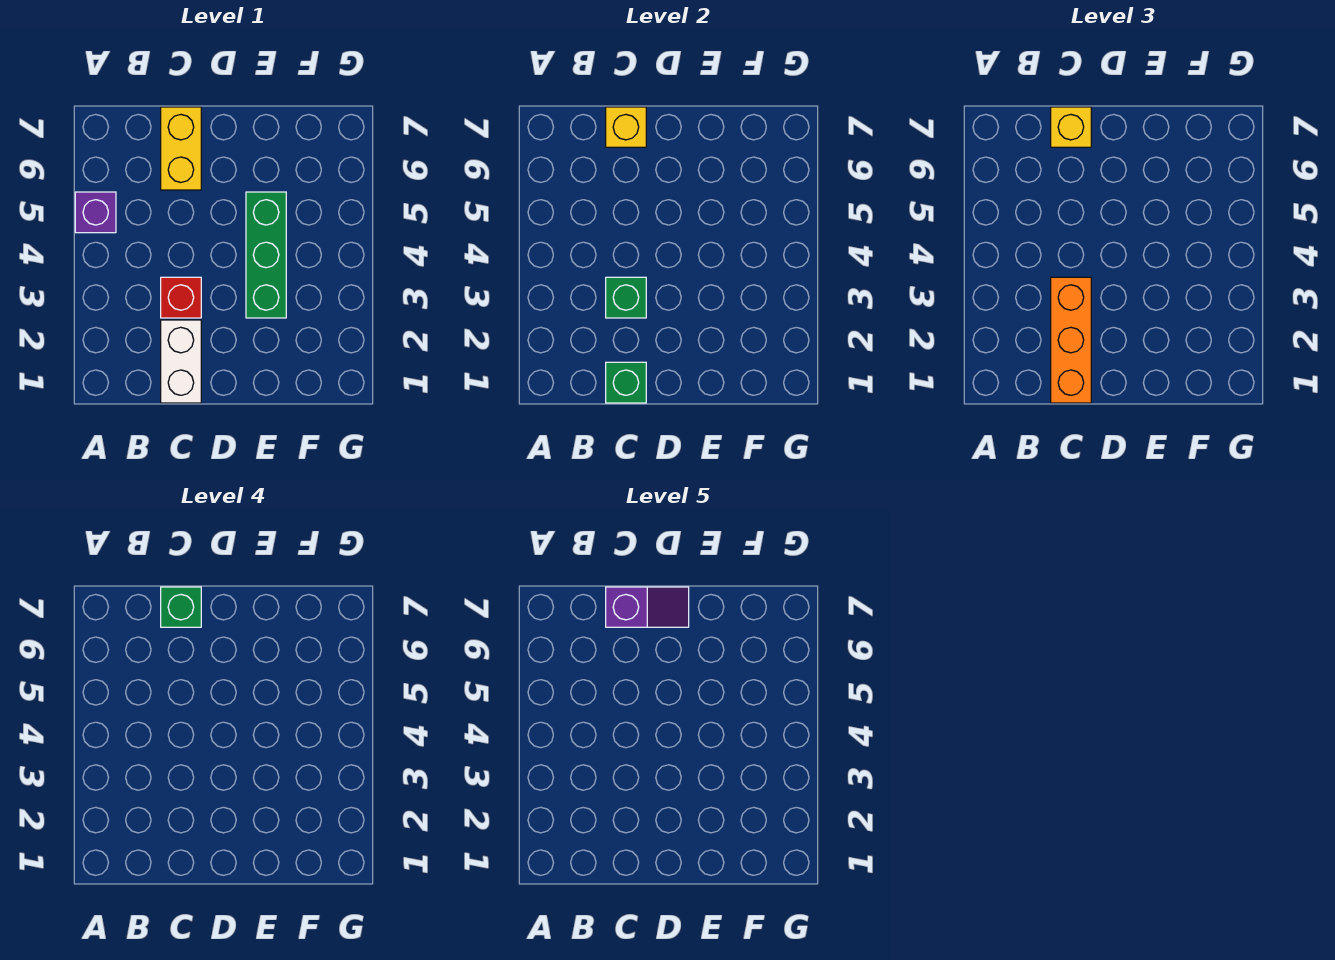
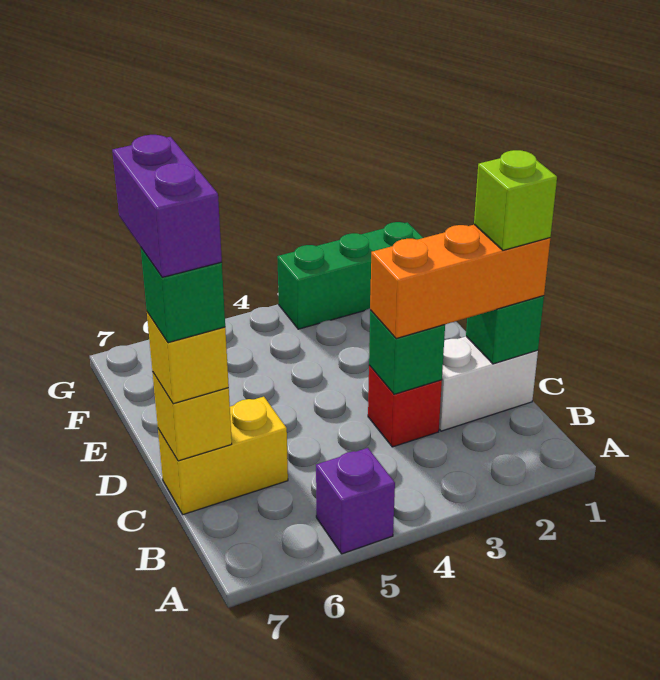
none -> lime 1x1 brick [474,150,557,250]
purple 1x2 slope [606,587,689,627] -> purple 1x2 brick [112,135,222,277]
green 1x3 brick [246,192,286,318] -> green 1x3 brick moved to [277,222,423,329]

